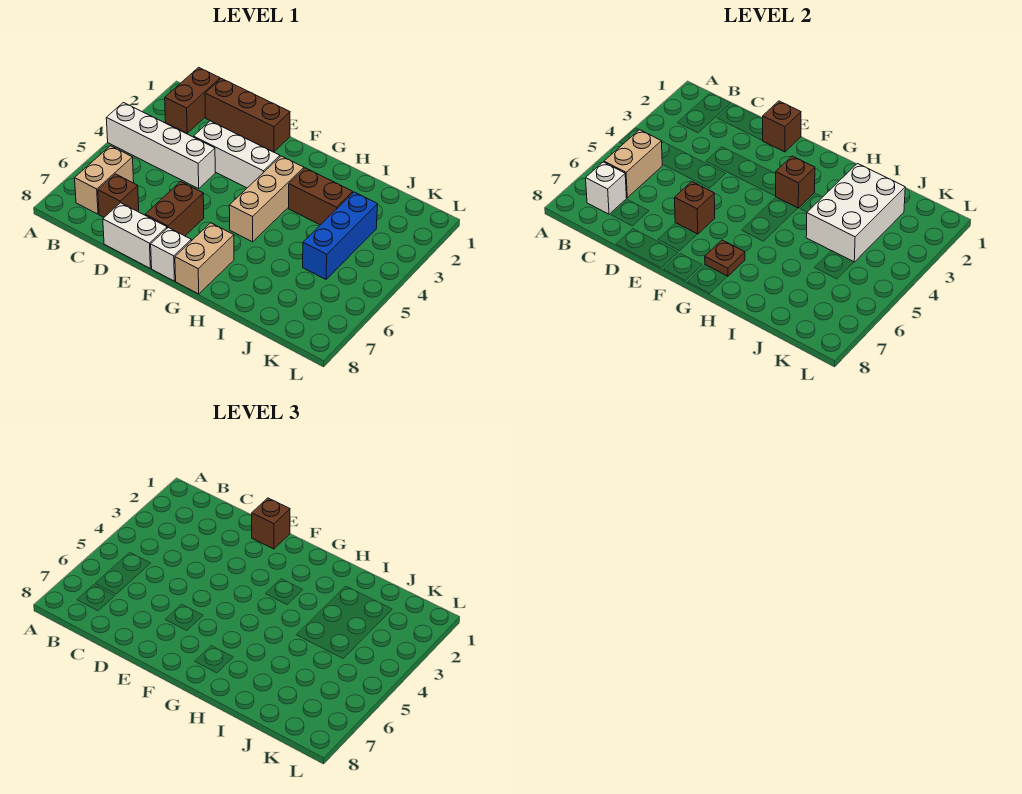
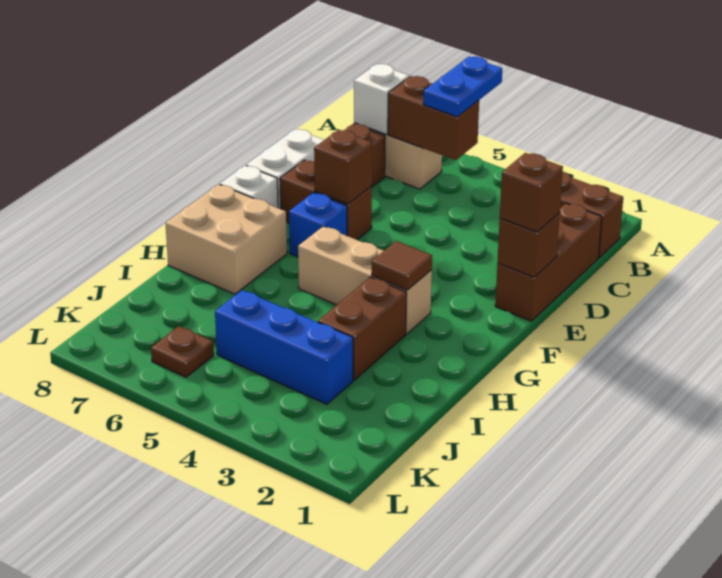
white 1x4 brick [106,103,215,189] -> none
none -> blue 1x2 plate [423,57,502,117]
tan 1x2 brick [604,130,662,197] -> brown 1x2 brick [388,76,479,160]
white 1x3 brick [194,121,280,188] -> none
none -> blue 1x1 brick [289,193,347,257]
brown 1x1 brick [776,156,815,208] -> brown 1x1 tile [372,241,432,290]
tan 1x2 brick [175,223,234,294] -> tan 2x2 brick [166,185,287,294]
brown 1x1 plate [705,240,745,276] -> brown 1x1 plate moved to [151,326,214,377]
white 2x3 brick [806,164,905,262] -> none

